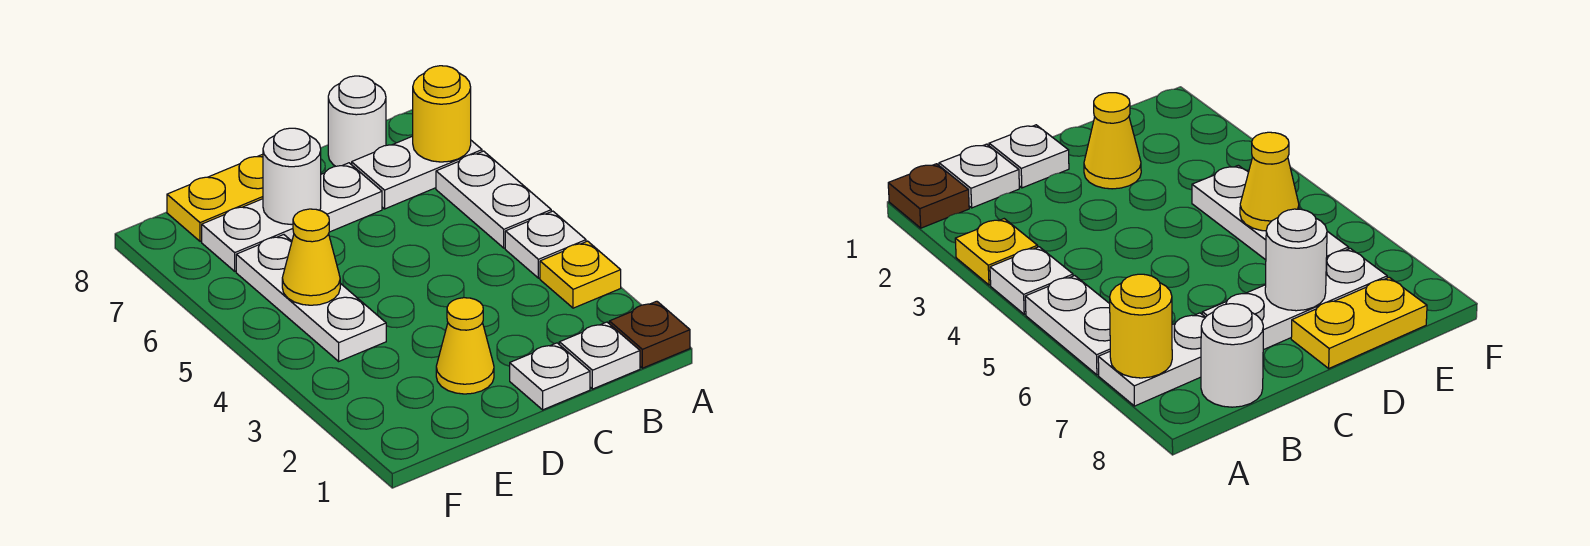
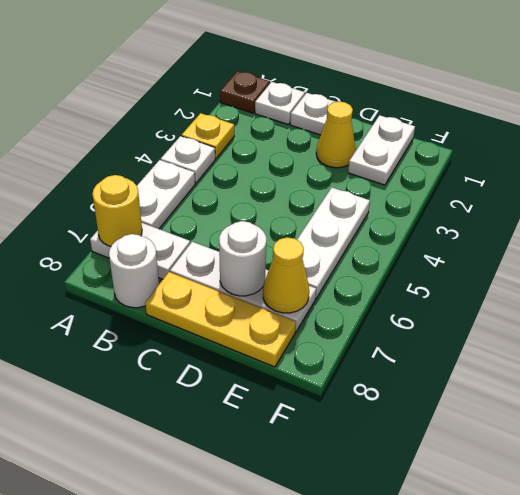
yellow 1x2 plate [167,154,263,241] -> yellow 1x3 plate [145,272,296,367]
none -> white 1x2 plate [348,115,415,185]
yellow 1x1 cone [282,209,340,305] -> yellow 1x1 cone moved to [263,237,309,313]

